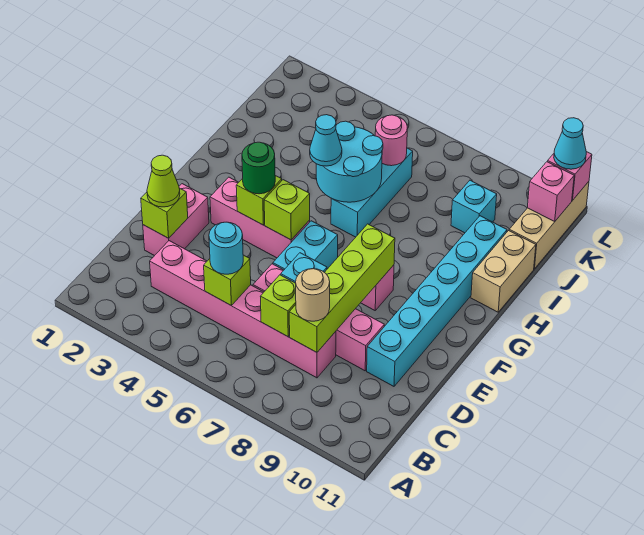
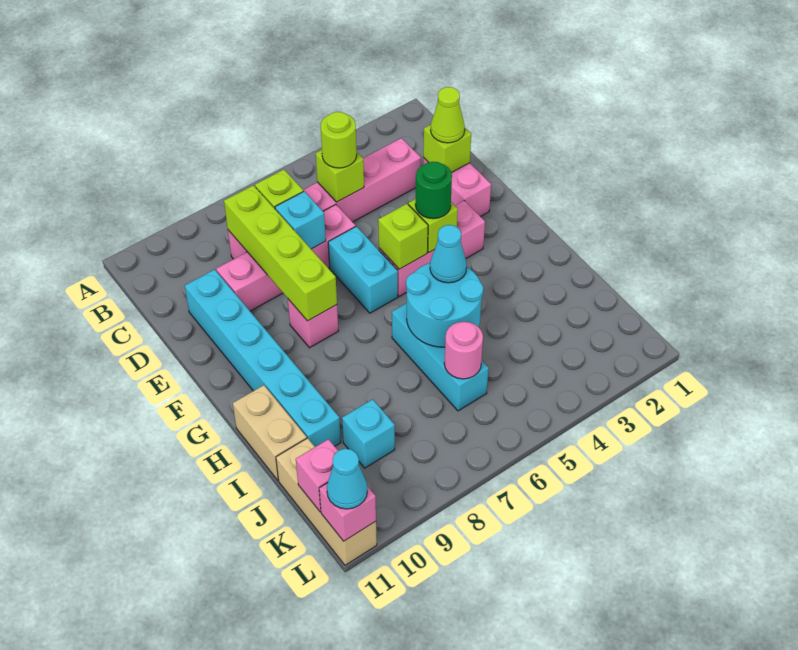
cyan 1x1 round brick [209,222,243,274] -> lime 1x1 round brick [321,112,357,168]
tan 1x1 round brick [296,269,330,321] -> none

